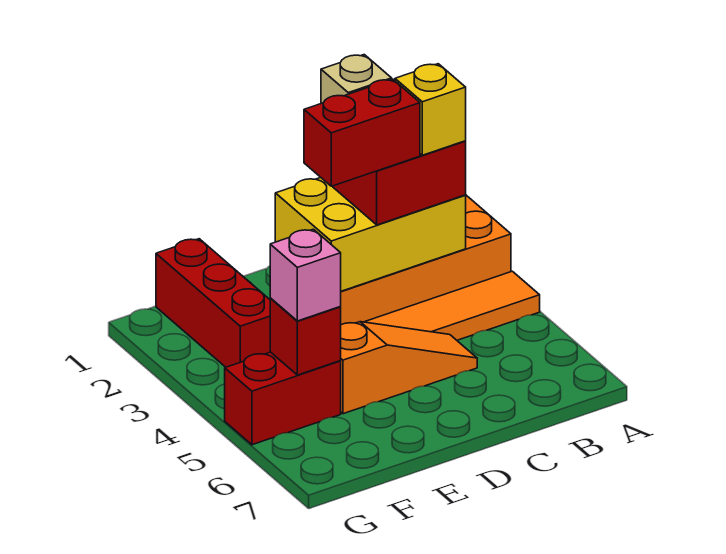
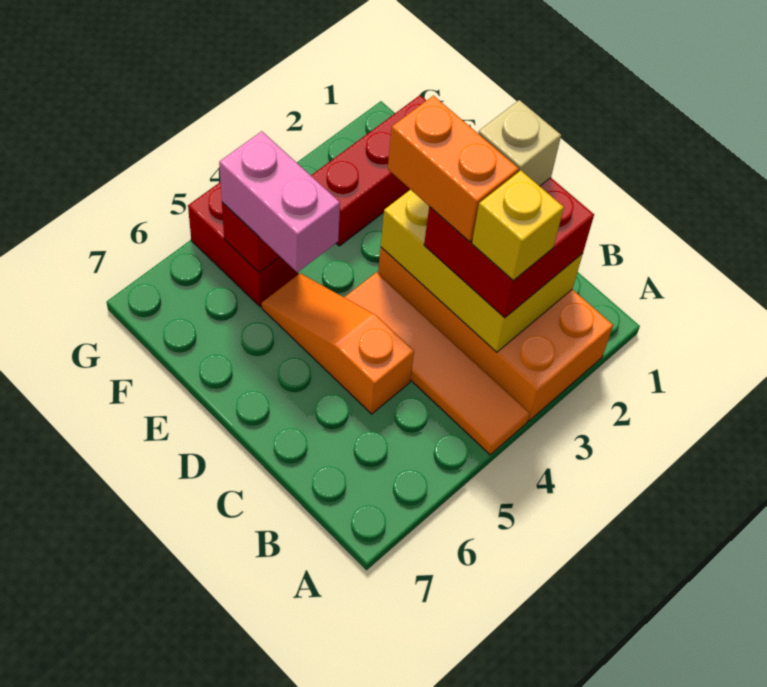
red 1x2 brick [304,79,420,186] -> orange 1x2 brick [388,96,519,242]
orange 1x3 slope [341,322,477,414] -> orange 1x3 slope turned to [262,273,414,414]
pink 1x1 brick [270,229,341,321] -> pink 1x2 brick [219,131,340,272]

